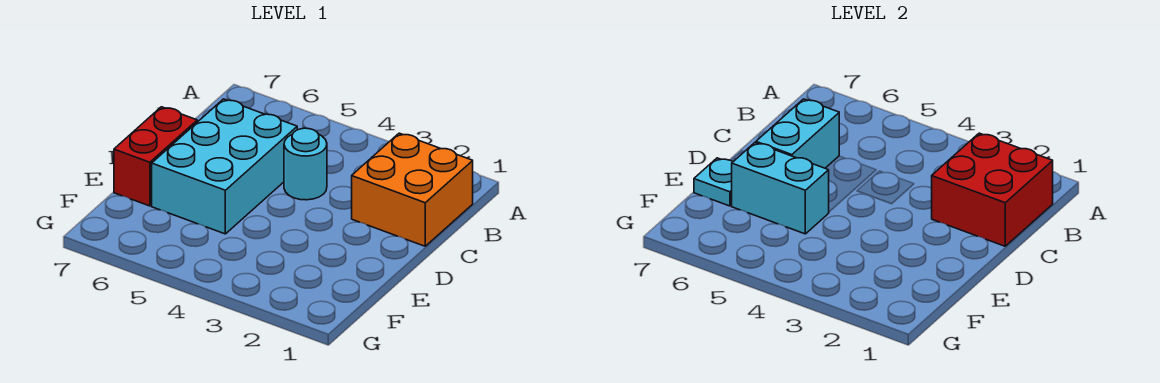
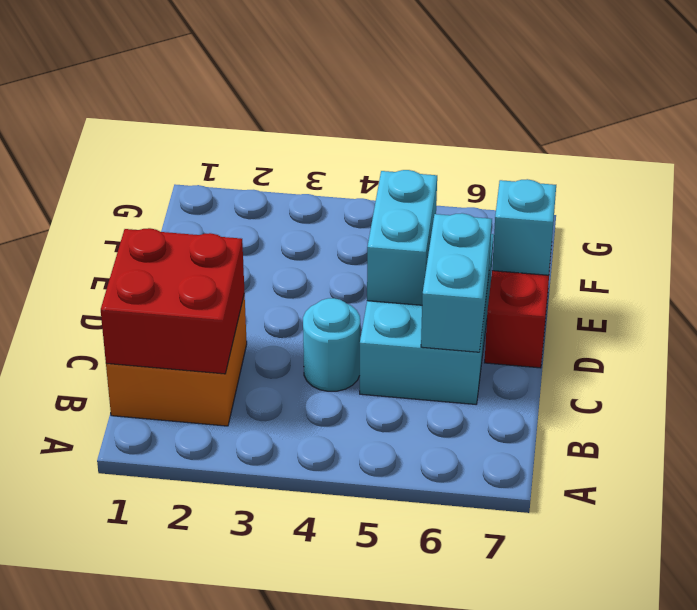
cyan 1x2 brick [732,143,829,234] -> cyan 1x2 brick turned to [367,170,437,305]
cyan 1x1 plate [694,158,733,206] -> cyan 1x1 brick [492,179,556,275]

